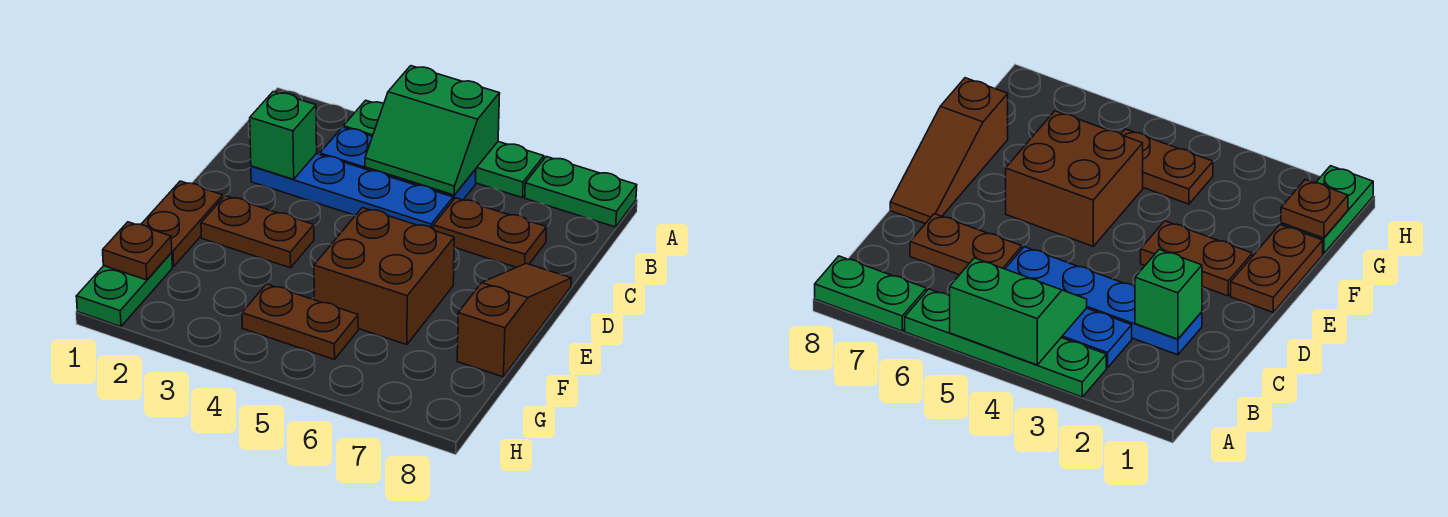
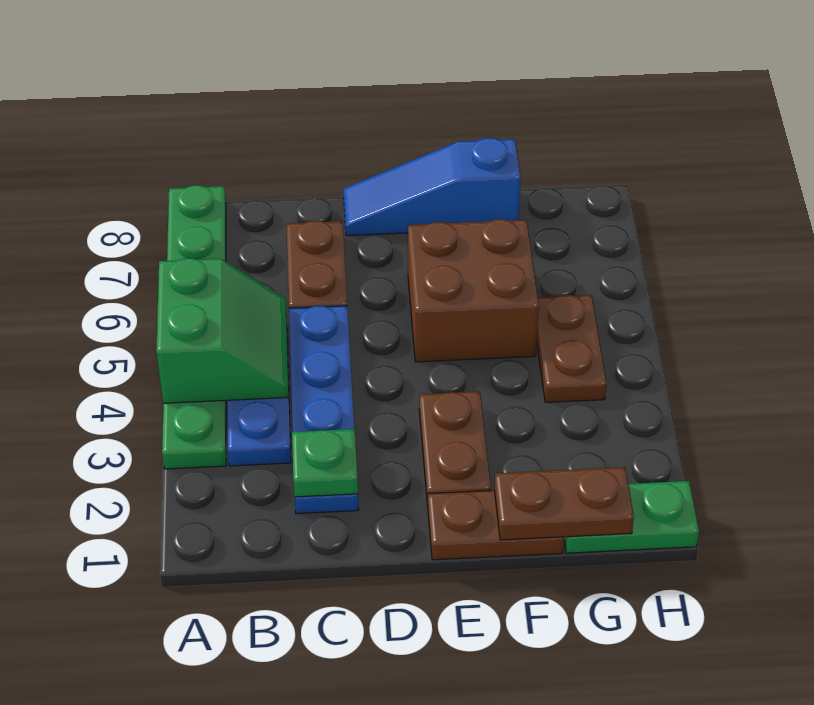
green 1x1 brick [250,91,317,179] -> green 1x1 plate [292,429,358,497]
brown 1x3 slope [457,263,571,377] -> blue 1x3 slope [343,138,521,236]
brown 1x1 plate [103,222,172,280] -> brown 1x2 plate [494,467,634,540]

